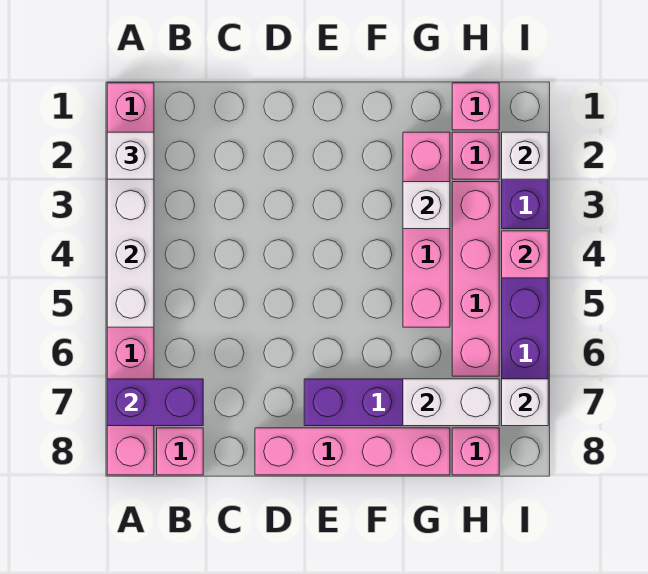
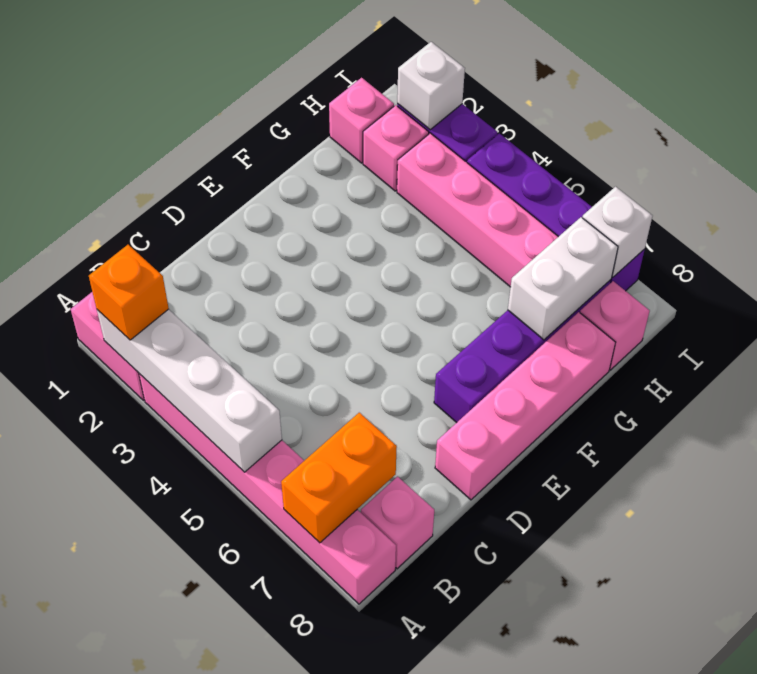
white 1x1 brick [107,132,154,179] -> orange 1x1 brick [89,245,169,340]
purple 1x2 brick [107,379,203,426] -> orange 1x2 brick [281,413,397,543]
pink 1x4 brick [403,132,450,327] -> none
white 1x1 brick [403,182,450,229] -> none
pink 1x1 brick [502,231,548,278] -> none

